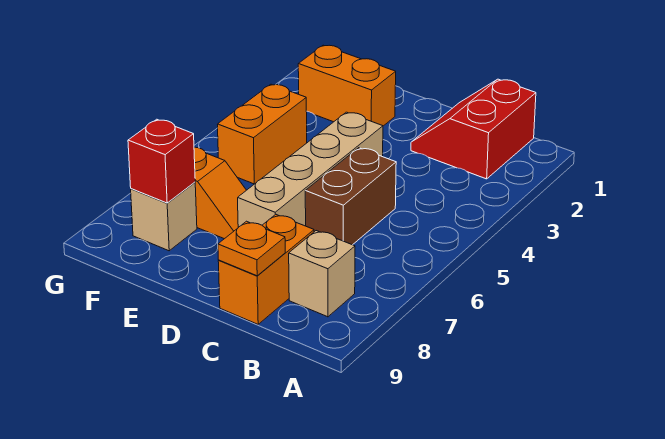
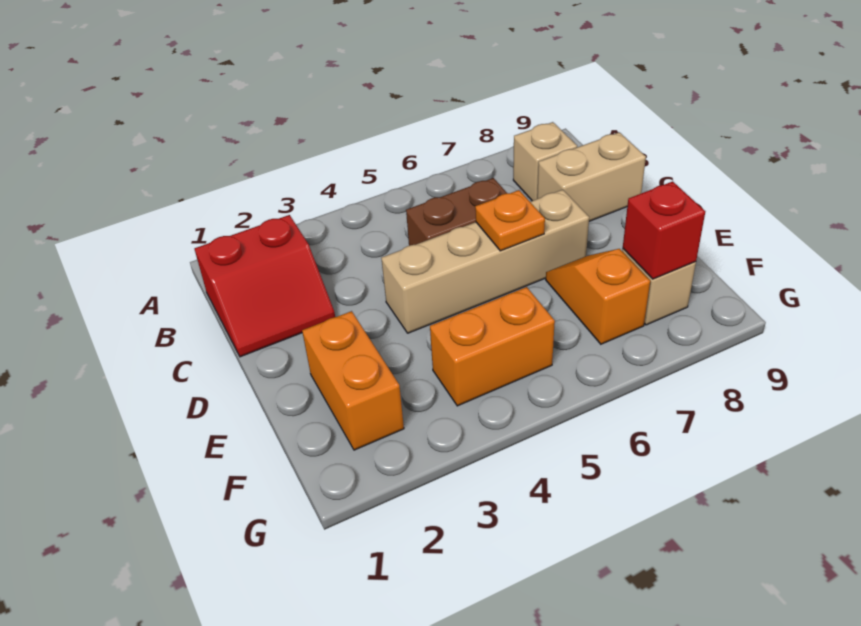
orange 1x2 brick [218,214,314,324] -> tan 1x2 brick [537,132,646,221]
orange 1x1 plate [218,221,285,276] -> orange 1x1 plate moved to [475,190,545,251]

